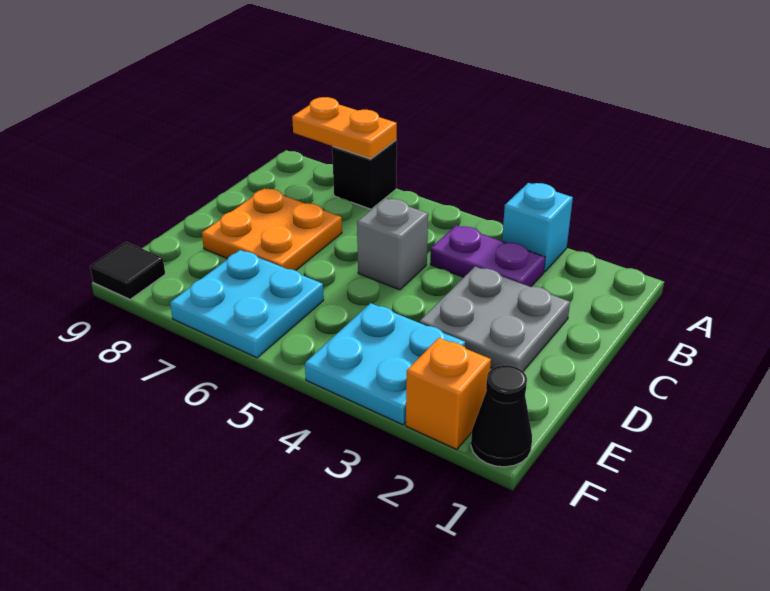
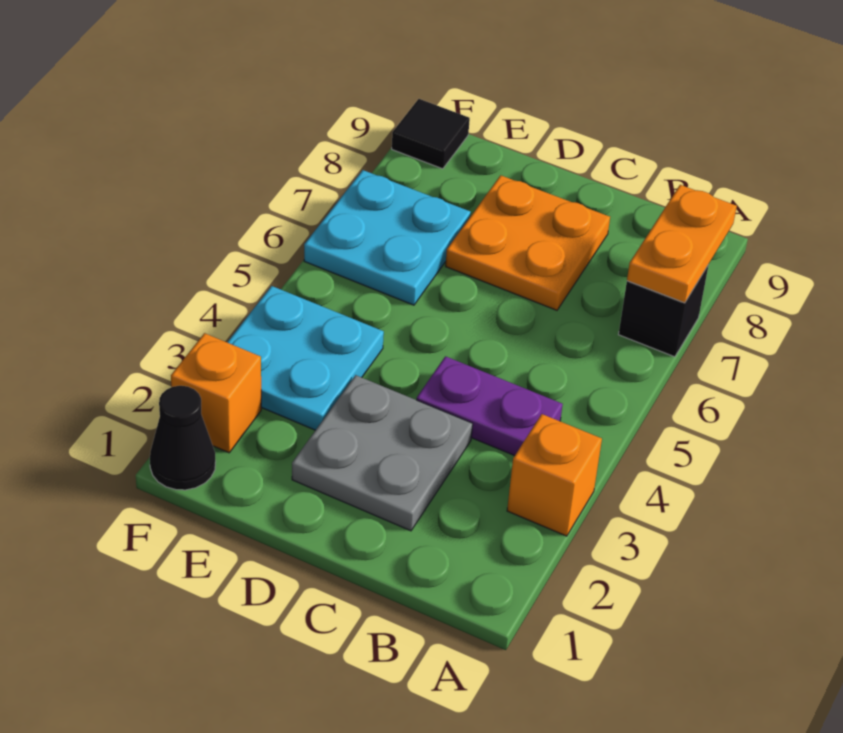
cyan 1x1 brick [502,183,573,272] -> orange 1x1 brick [507,414,602,536]
purple 1x2 plate [430,225,545,287] -> purple 1x2 plate turned to [416,356,563,456]
grey 1x1 brick [357,198,428,290] -> none

